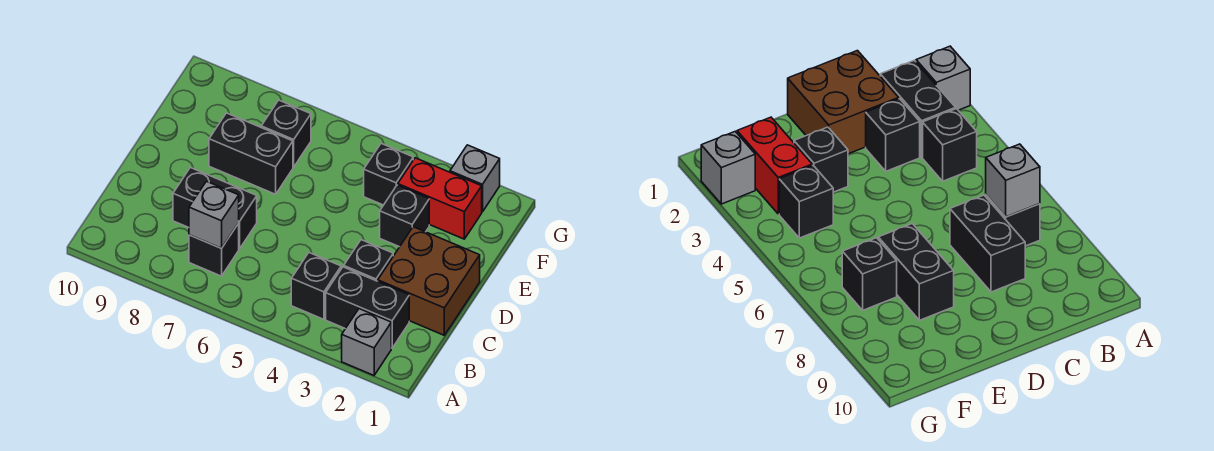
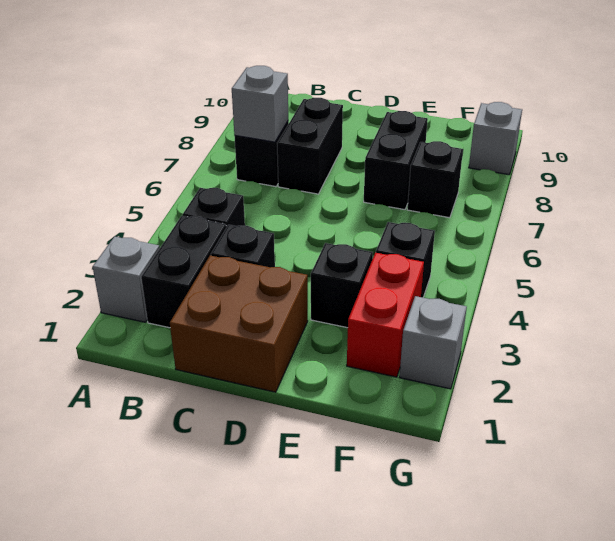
none -> grey 1x1 brick [469,102,522,175]

